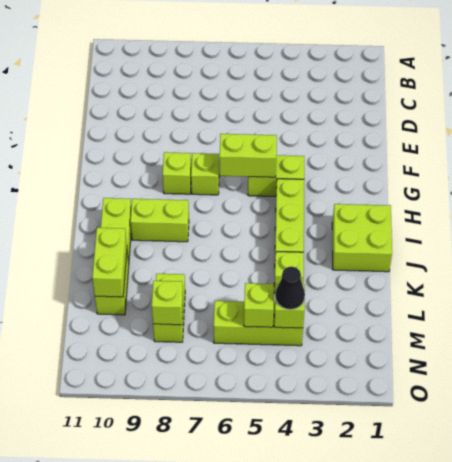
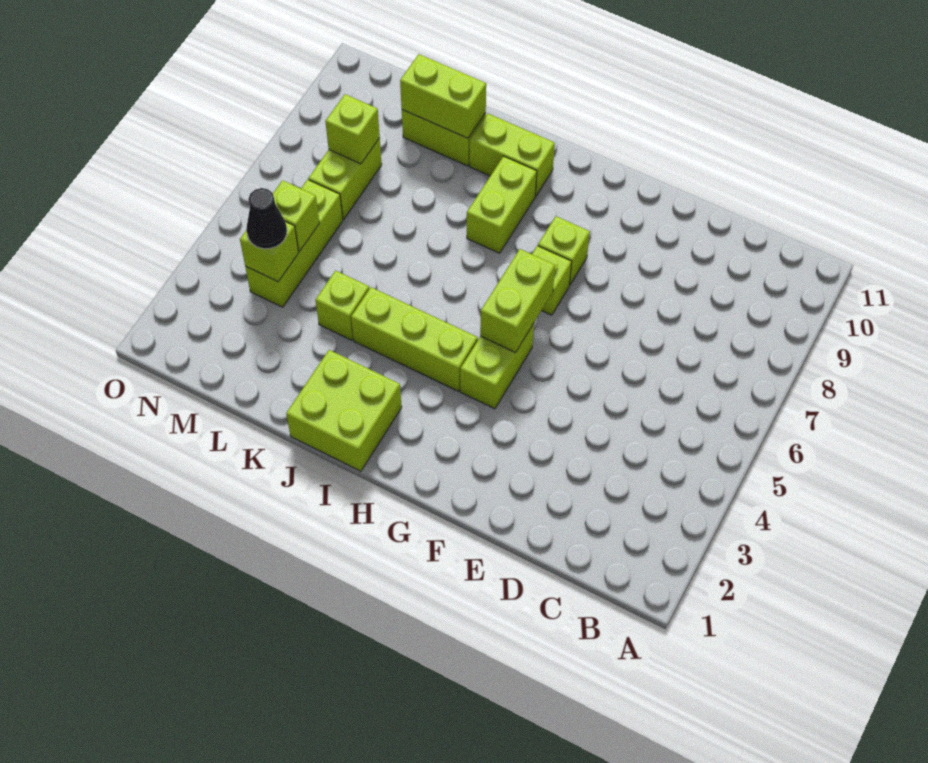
lime 1x2 brick [153,274,185,342] -> lime 1x2 brick turned to [308,138,382,219]

